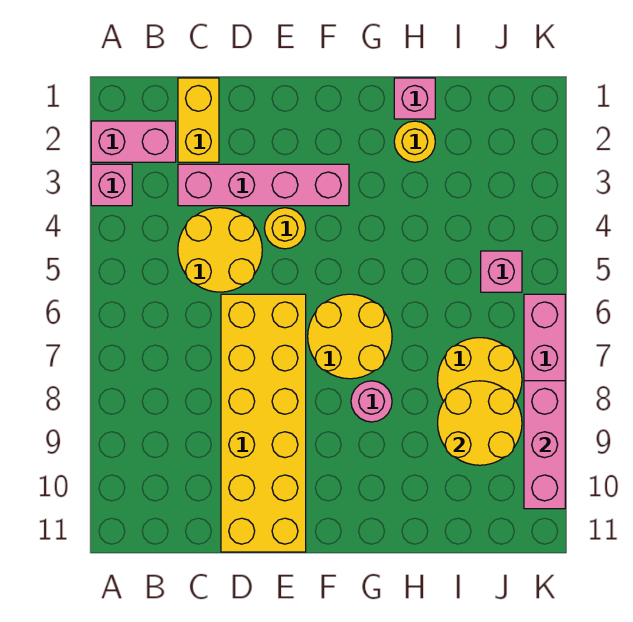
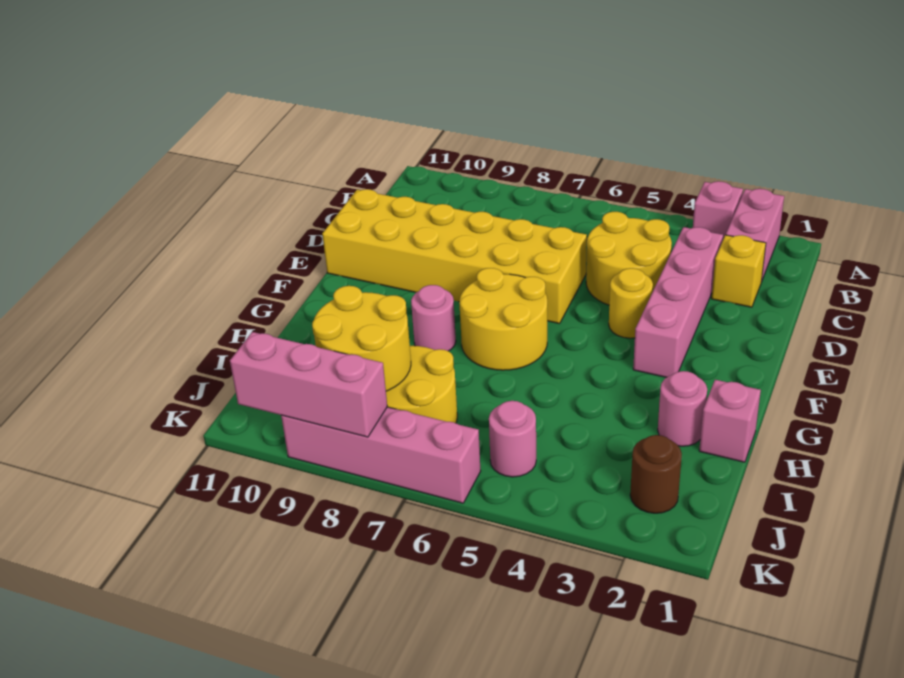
yellow 1x2 brick [178,78,219,162] -> yellow 1x1 brick [711,235,766,307]
yellow 1x1 round brick [394,121,435,162] -> pink 1x1 round brick [658,371,707,446]
none -> brown 1x1 round brick [630,435,682,513]
pink 1x1 brick [481,251,522,292] -> pink 1x1 round brick [489,401,536,477]

